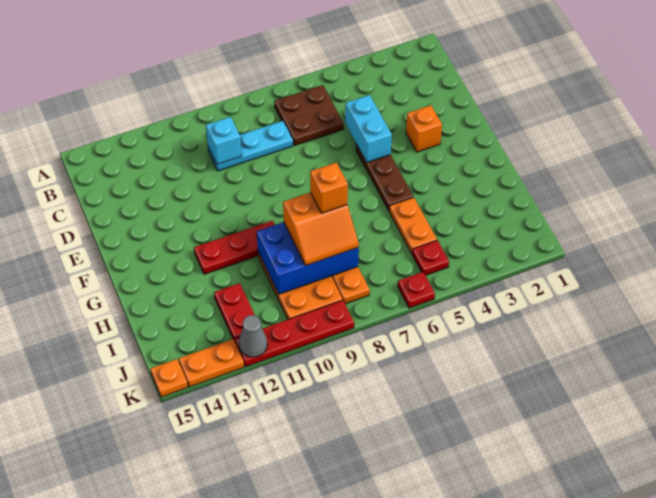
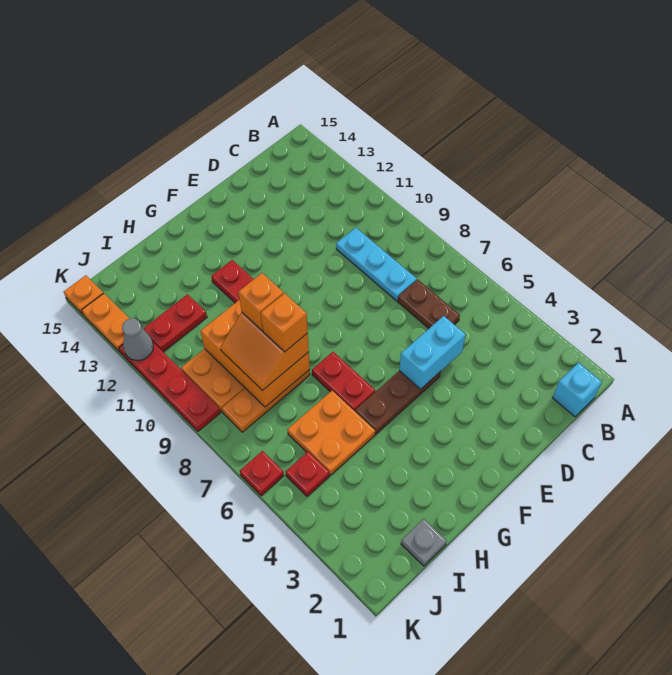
brown 2x2 plate [274,85,344,146] -> brown 1x2 plate [398,280,460,329]
cyan 1x1 brick [206,117,242,164] -> cyan 1x1 brick moved to [552,363,602,417]
orange 1x1 brick [406,105,442,152] -> orange 1x1 brick moved to [238,273,284,331]
none -> red 1x2 plate [312,352,375,411]
orange 1x2 plate [389,197,437,253] -> orange 2x2 plate [287,391,375,475]
blue 2x3 brick [257,222,359,294] -> orange 2x3 brick [200,300,310,407]
none -> grey 1x1 plate [401,519,447,566]

